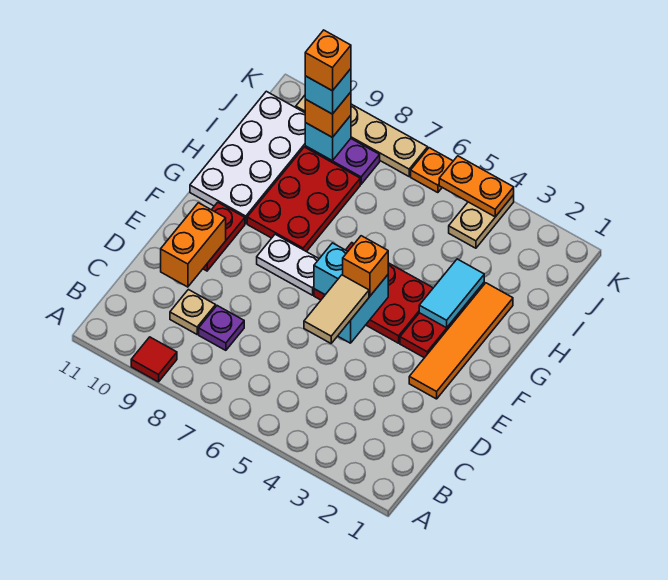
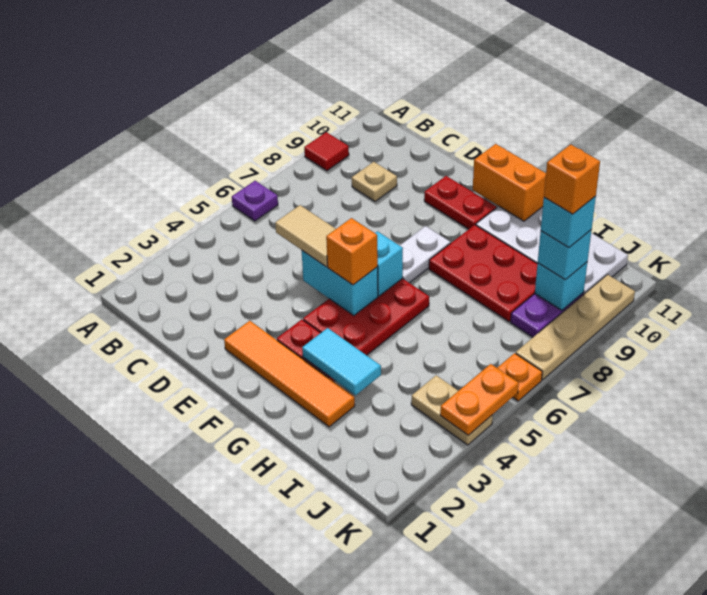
purple 1x1 plate [199,306,244,350] -> purple 1x1 plate moved to [232,181,278,221]
orange 1x2 brick [161,203,226,287] -> orange 1x2 brick moved to [473,144,546,221]
orange 1x1 brick [305,92,351,137] -> cyan 1x1 brick [538,230,591,280]

